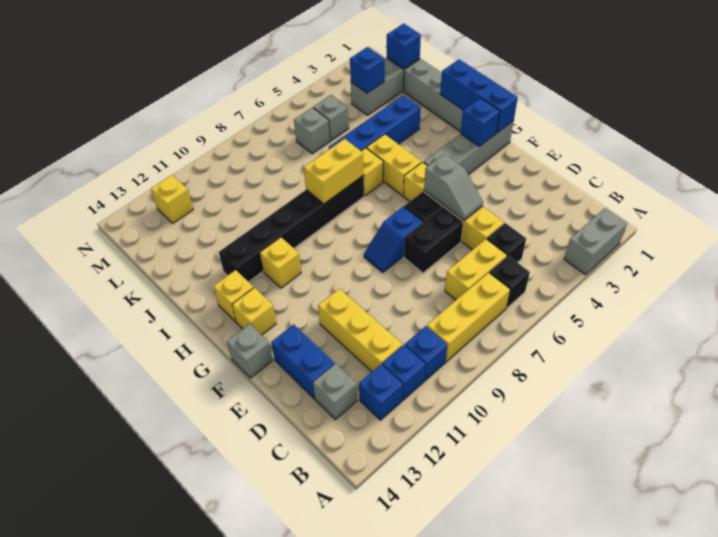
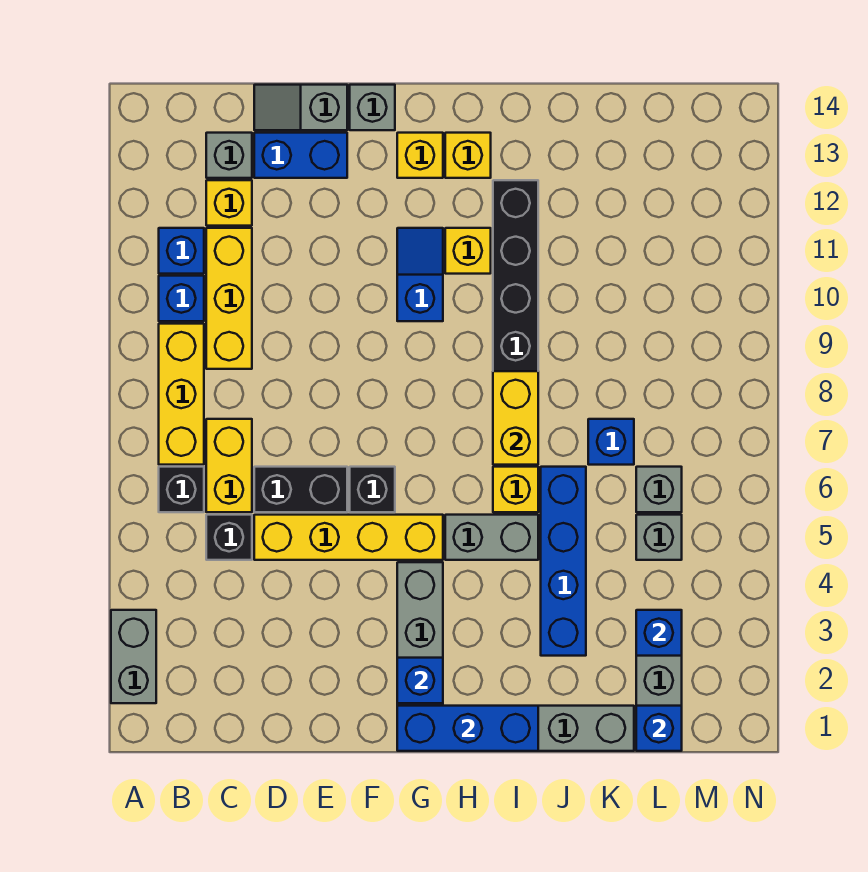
blue 1x1 brick [359,365,403,420] -> blue 1x1 brick moved to [588,419,634,465]
yellow 1x3 brick [318,289,403,372] -> yellow 1x3 brick turned to [206,228,252,369]
grey 1x2 slope [424,154,483,221] -> grey 1x2 slope moved to [254,85,347,130]
black 1x2 brick [404,207,463,273] -> black 1x2 brick turned to [254,467,347,512]
blue 1x2 slope [364,207,423,272] -> blue 1x2 slope moved to [397,228,443,321]
yellow 1x2 brick [366,134,422,196] -> grey 1x2 brick [445,515,538,560]
yellow 1x1 brick [151,175,193,223] -> yellow 1x1 brick moved to [206,180,252,226]

